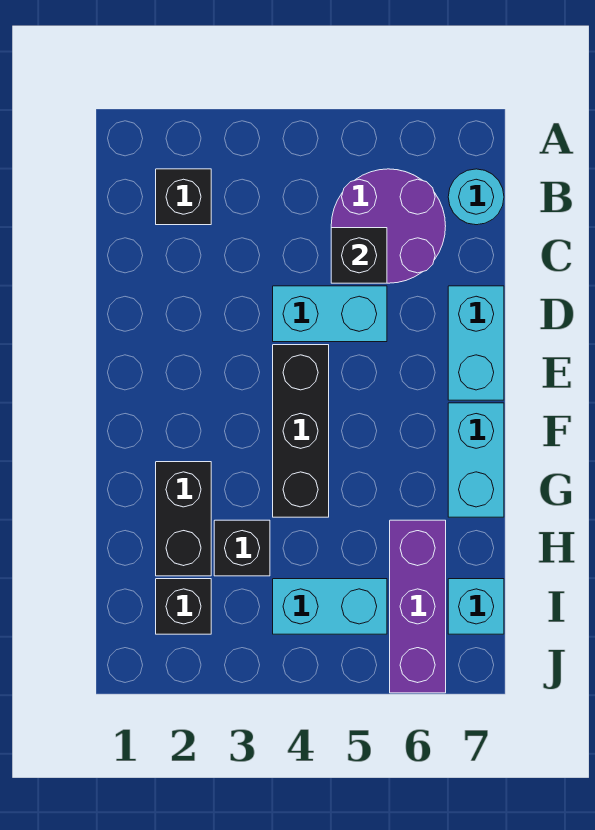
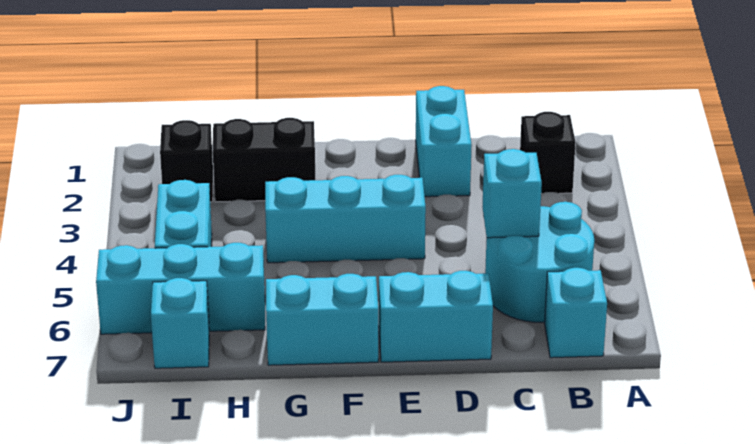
purple 2x2 round brick [331,169,446,283] -> cyan 2x2 round brick [485,202,594,322]
cyan 1x1 round brick [448,169,504,225] -> cyan 1x1 brick [545,268,607,358]
black 1x1 brick [331,228,387,283] -> cyan 1x1 brick [482,149,542,238]
cyan 1x2 brick [273,286,387,342] -> cyan 1x2 brick moved to [416,86,472,197]
black 1x3 brick [273,345,329,517] -> cyan 1x3 brick [265,175,426,263]
black 1x1 brick [214,520,270,576] -> none
purple 1x3 brick [390,520,446,693] -> cyan 1x3 brick [96,243,265,334]

